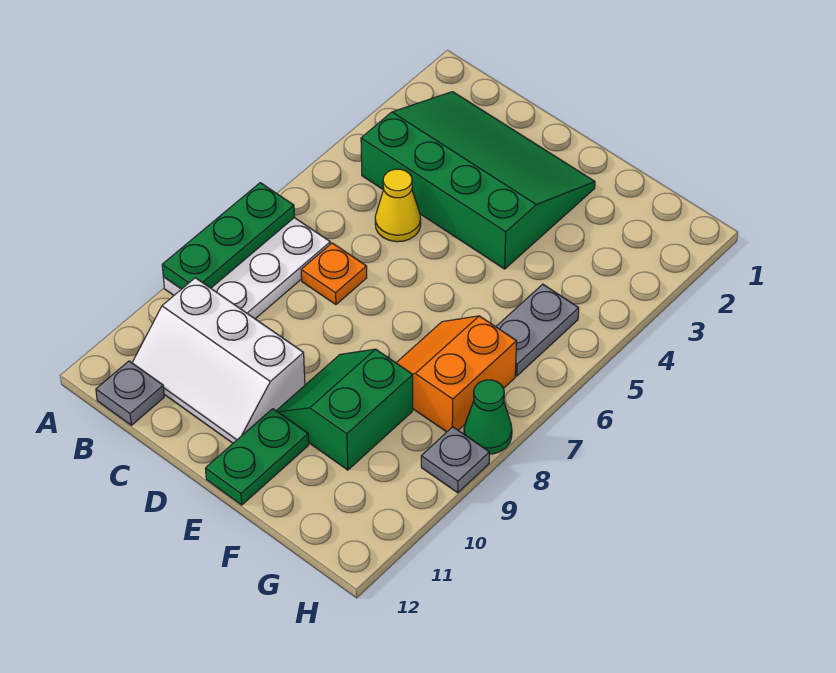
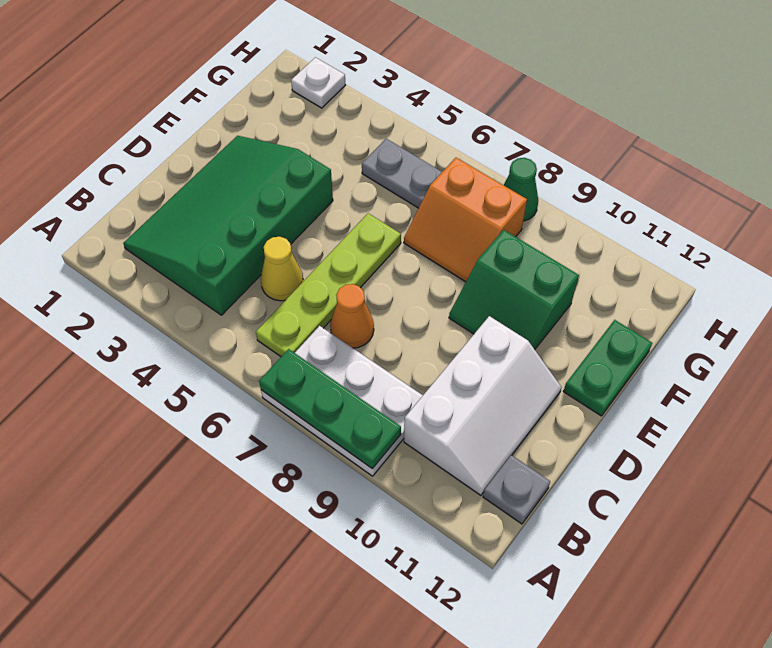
none -> lime 1x4 plate [256,213,401,357]
orange 1x1 plate [301,243,367,305] -> orange 1x1 cone [330,284,374,348]
green 1x2 plate [205,409,309,505] -> green 1x2 plate turned to [563,320,652,416]
none -> white 1x1 plate [291,57,345,108]
grey 1x1 plate [421,427,489,493] -> none

